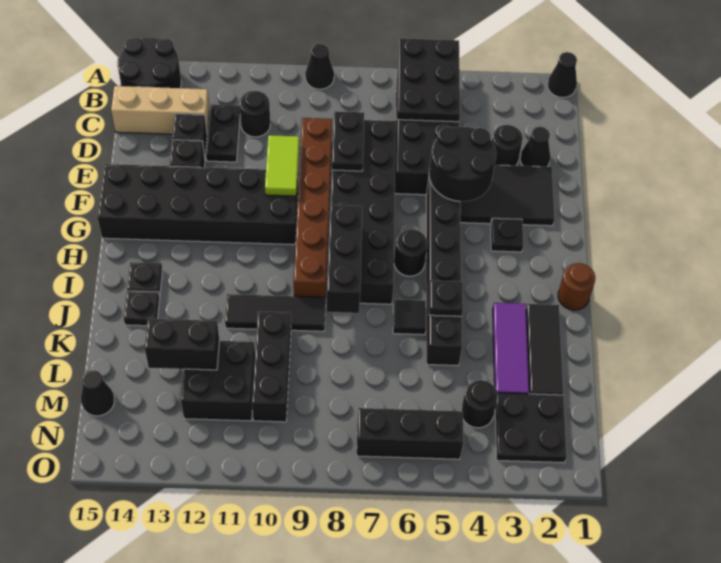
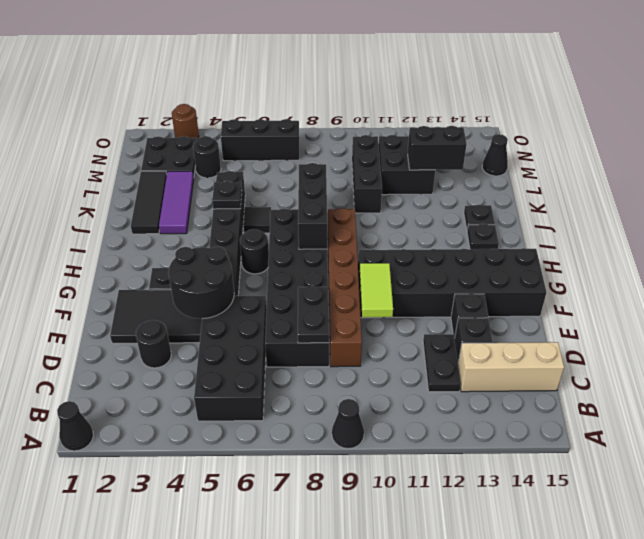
black 2x3 plate [397,38,460,122] -> none
black 2x2 round brick [117,37,181,88] -> none
black 1x1 round brick [239,91,270,137] -> none
black 1x1 cone [520,127,550,167] -> none
brown 1x1 round brick [558,263,595,310] -> brown 1x1 round brick moved to [172,104,199,140]
black 1x3 tile [225,294,326,331] -> none

